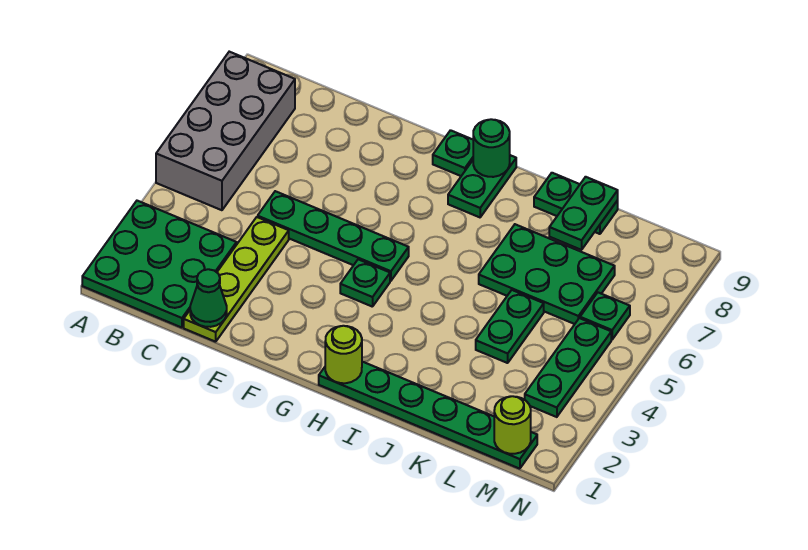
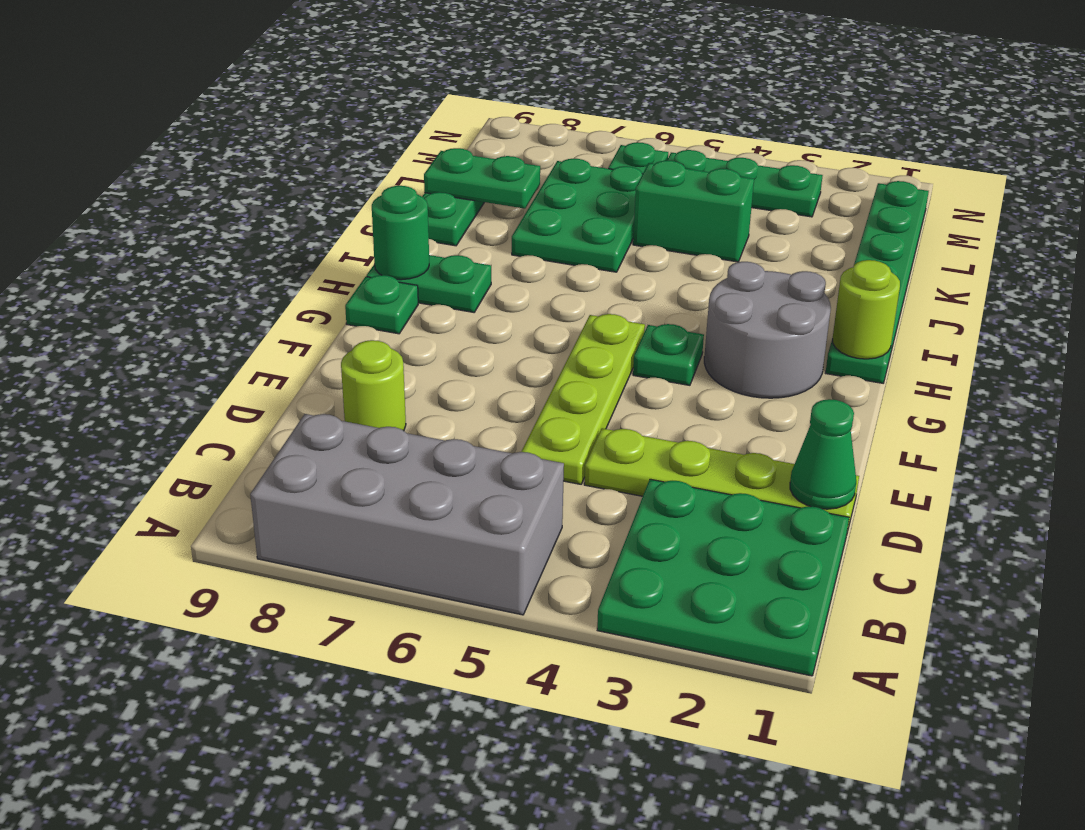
green 1x4 plate [258,191,409,281] -> lime 1x4 plate [521,314,645,484]
none -> grey 2x2 round brick [704,262,831,398]
green 1x2 plate [476,290,544,363] -> green 1x2 brick [633,161,754,262]
lime 1x1 round brick [494,396,531,454] -> lime 1x1 round brick moved to [341,340,406,431]

